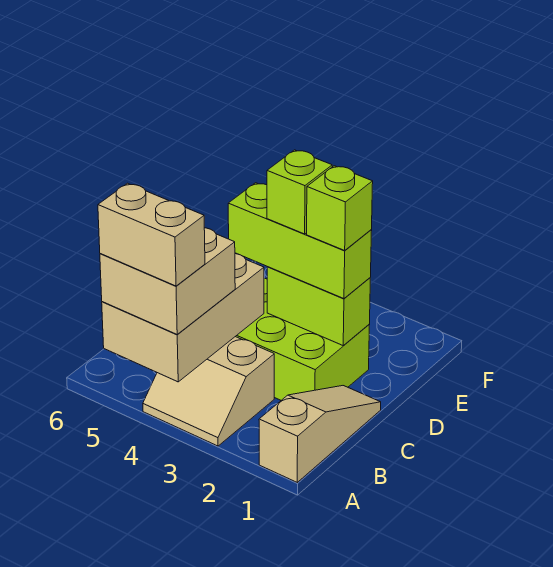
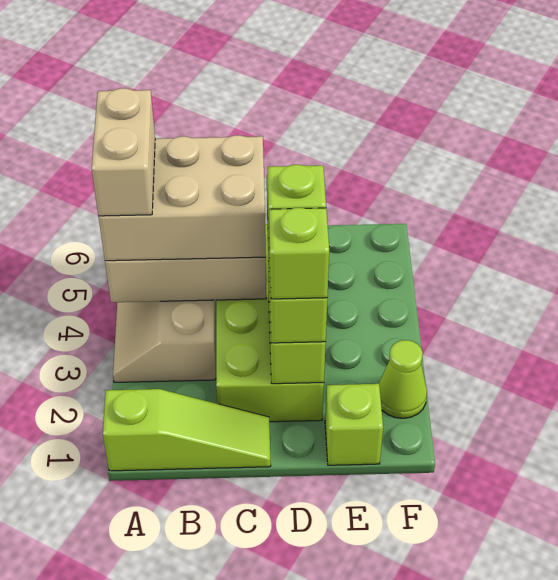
tan 1x3 slope [259,386,381,482] -> lime 1x3 slope [103,389,271,471]
tan 2x2 brick [100,228,235,335] -> tan 2x3 brick [98,135,266,261]
none -> lime 1x1 brick [325,384,383,465]
none -> lime 1x1 cone [379,340,427,418]

